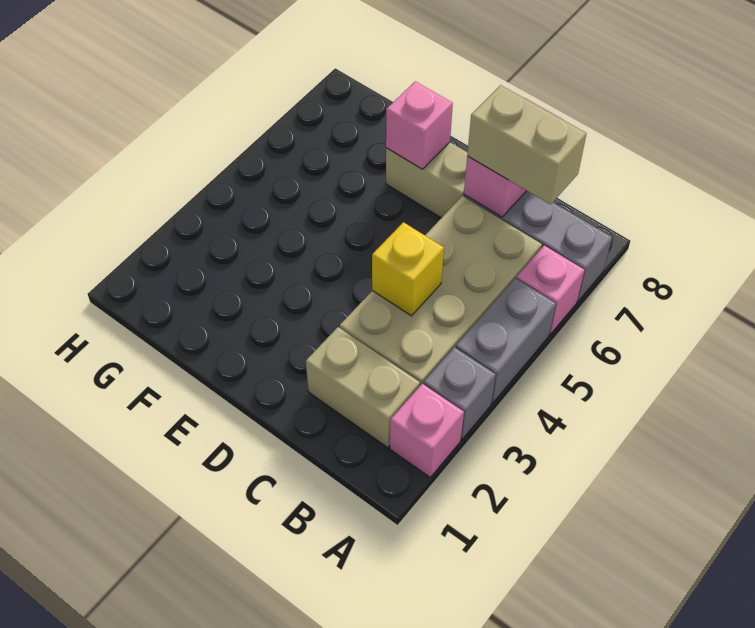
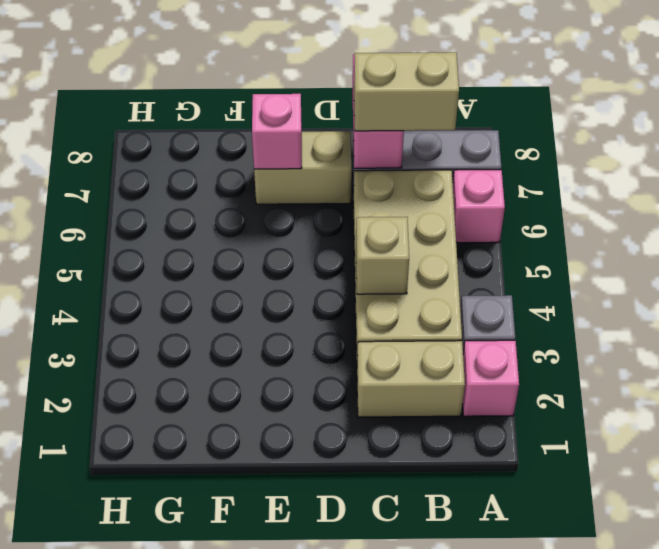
grey 1x2 brick [456,278,556,403] -> none
yellow 1x1 brick [372,222,444,316] -> tan 1x1 brick [356,217,409,294]

